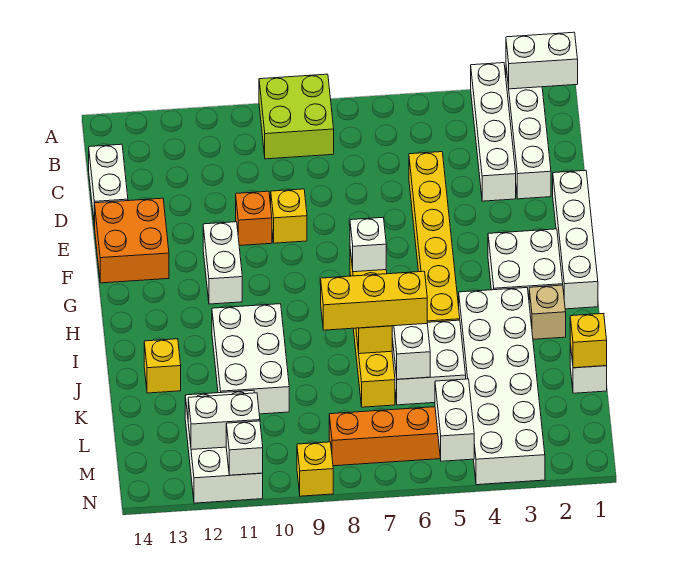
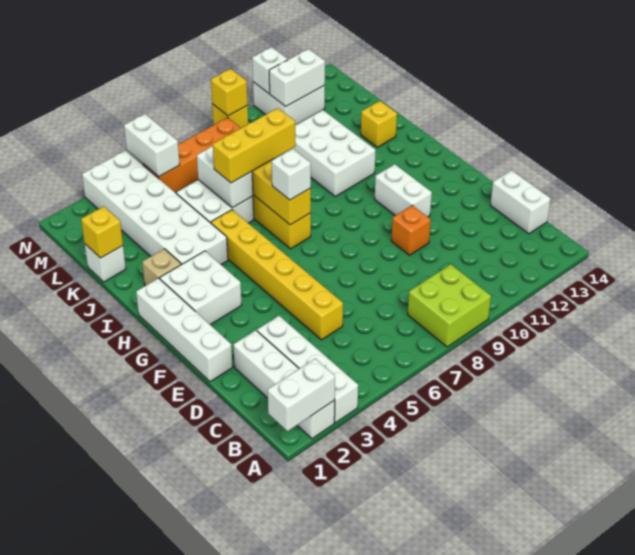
yellow 1x1 brick [271,189,307,243] -> yellow 1x1 brick moved to [211,69,248,116]
orange 2x2 brick [95,198,169,283] -> none
white 2x3 brick [185,390,263,503] -> white 2x2 brick [253,82,325,125]

